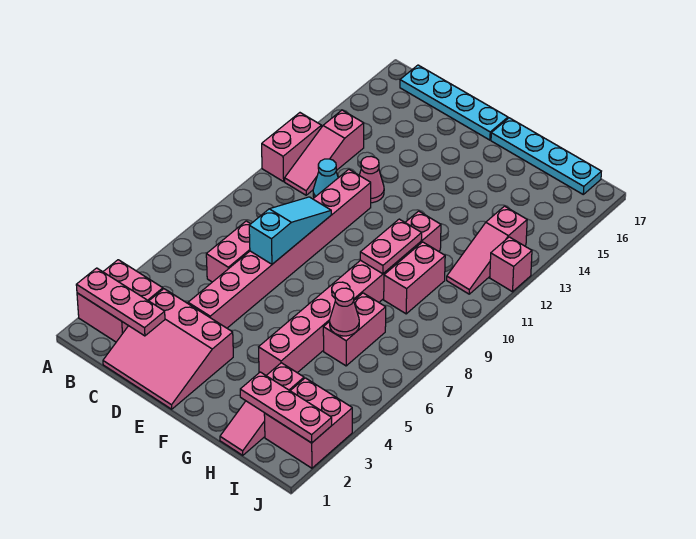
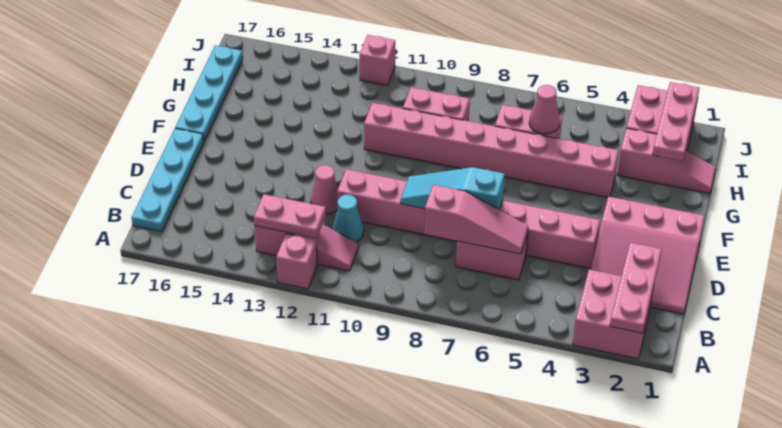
pink 1x2 brick [262,113,321,182] -> pink 1x1 brick [276,234,317,289]
pink 3x3 slope [103,289,233,409] -> pink 3x3 slope turned to [591,197,705,314]
pink 1x2 plate [360,219,422,274] -> pink 1x2 plate moved to [254,194,326,238]
pink 1x3 slope [447,206,527,294] -> pink 1x3 slope moved to [424,185,528,254]

